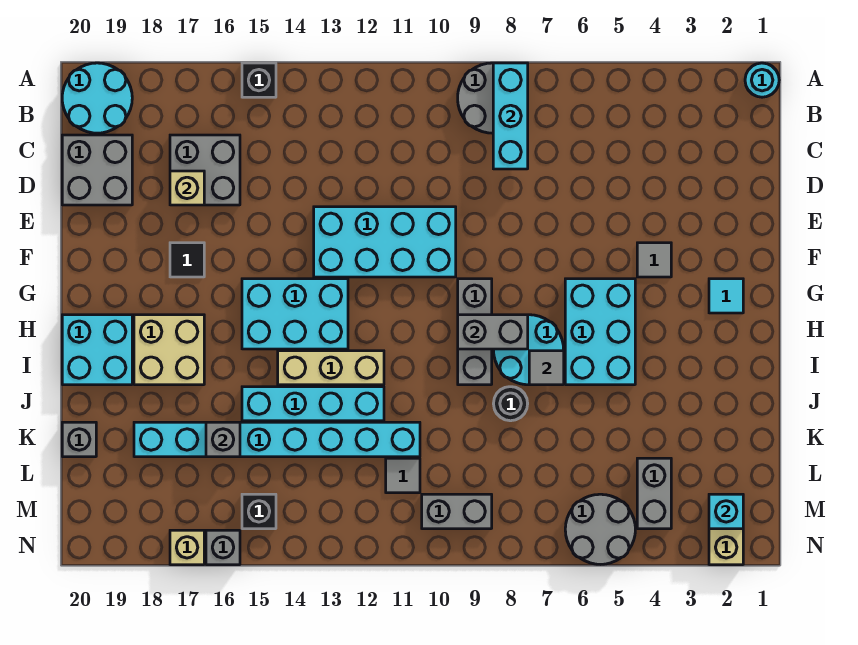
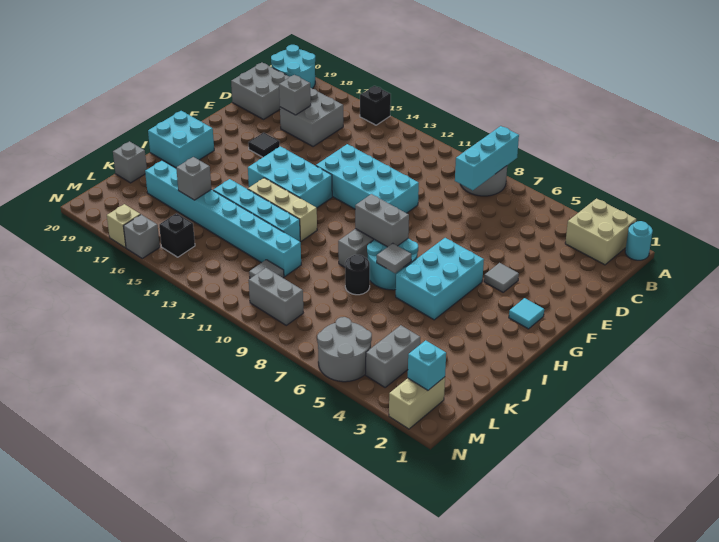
tan 1x1 brick [170,171,204,205] -> grey 1x1 brick [279,75,311,115]
tan 2x2 brick [134,315,204,385] -> tan 2x2 brick moved to [565,199,636,265]

